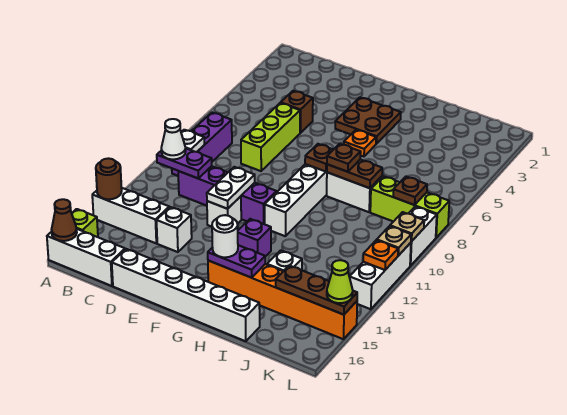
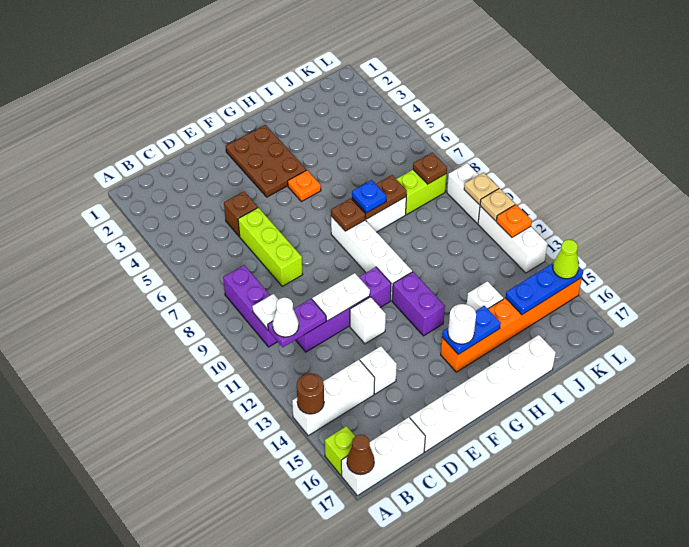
white 1x2 plate [207,167,255,209] -> white 1x2 plate turned to [312,273,370,321]
brown 2x2 plate [335,97,401,144] -> brown 2x3 plate [226,125,306,197]
purple 1x1 brick [238,219,271,257] -> purple 1x2 brick [392,272,445,336]
purple 1x2 plate [208,245,265,278] -> blue 1x2 plate [442,306,501,354]
brown 1x1 plate [327,144,361,172] -> blue 1x1 plate [352,180,386,213]
lime 1x3 brick [370,176,449,238] -> lime 1x2 brick [396,170,447,215]
brown 1x3 plate [276,265,357,315] -> blue 1x3 plate [506,263,583,315]

